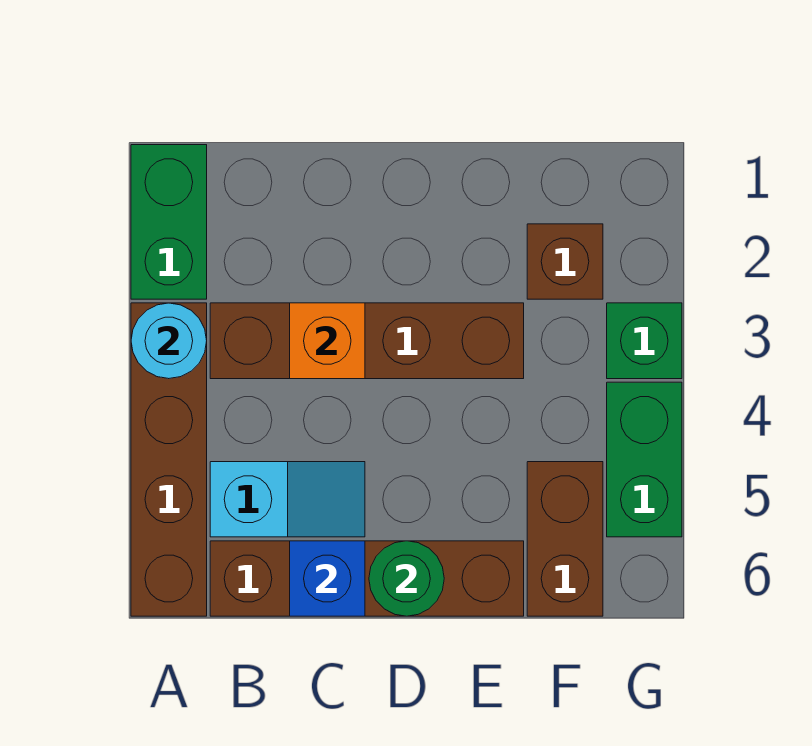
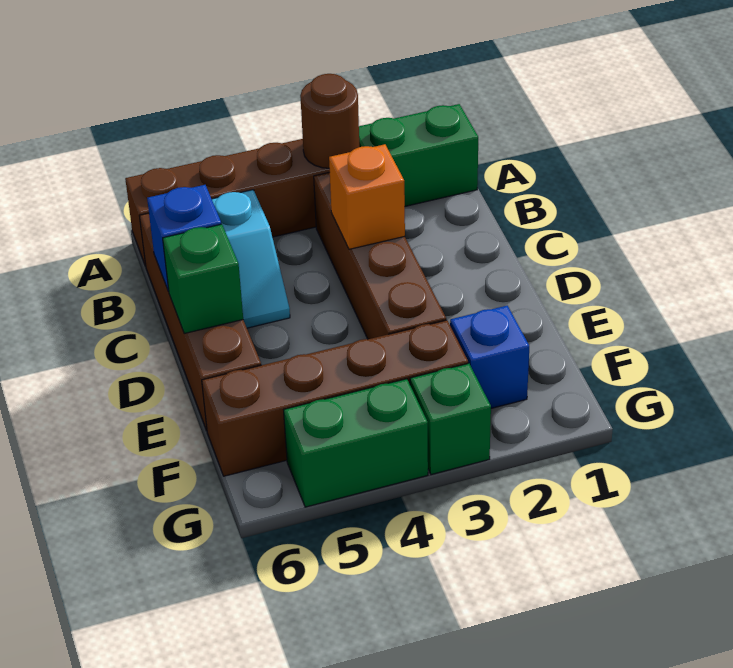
cyan 1x1 round brick [131,303,207,379] -> brown 1x1 round brick [300,74,359,168]
green 1x1 round brick [369,541,444,616] -> green 1x1 brick [163,224,243,333]
brown 1x1 brick [527,224,603,299] -> blue 1x1 brick [450,306,529,408]
brown 1x2 brick [527,462,603,616] -> brown 1x4 brick [202,320,468,476]

